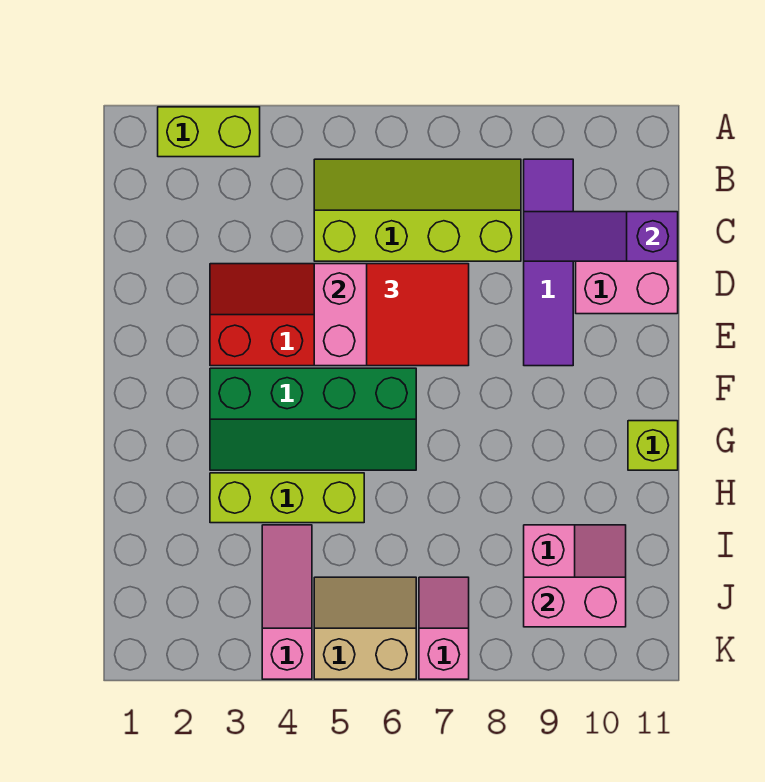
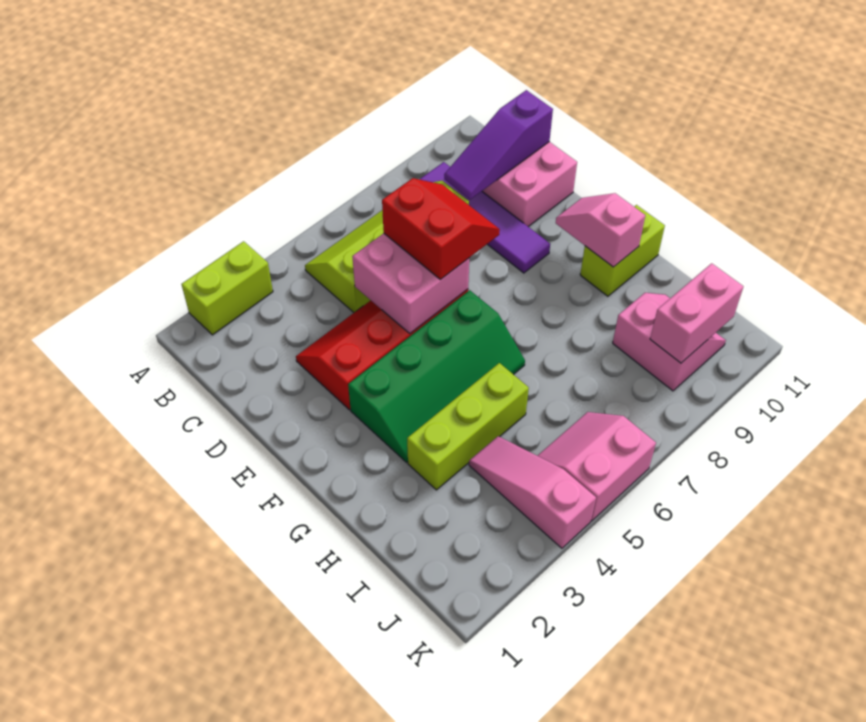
red 2x2 tile [367,264,469,366] -> red 2x2 slope [382,178,500,280]
lime 1x1 brick [628,421,678,470] -> lime 1x2 brick [580,205,665,296]
tan 2x2 slope [314,577,416,679] -> pink 2x2 slope [537,412,656,521]
pink 1x2 slope [419,577,469,679] -> pink 1x2 slope moved to [556,193,645,267]

